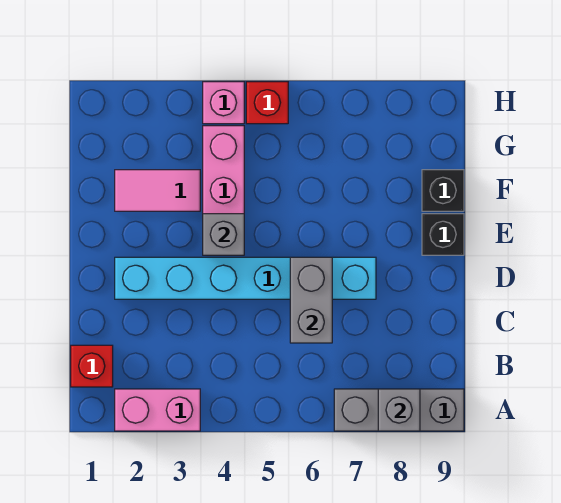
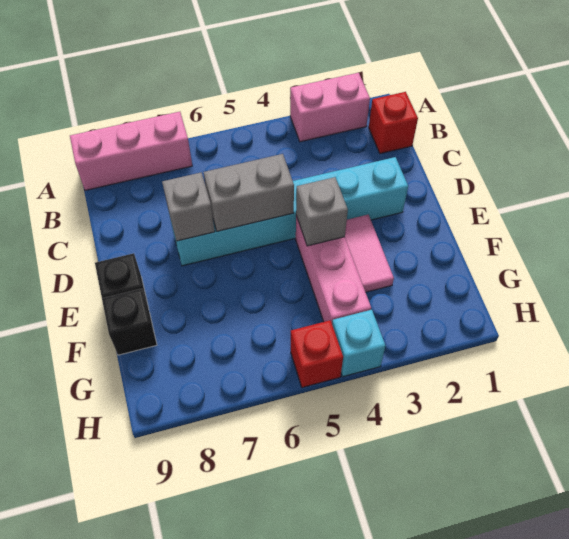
grey 1x3 brick [334,389,464,431] -> pink 1x3 brick [70,112,192,190]
grey 1x1 brick [378,389,420,431] -> grey 1x1 brick moved to [162,173,215,241]
grey 1x2 brick [290,257,332,343] -> grey 1x2 brick turned to [204,154,294,231]
pink 1x2 tile [115,170,200,211] -> pink 1x2 tile turned to [345,215,394,292]
pink 1x1 brick [203,82,244,124] -> cyan 1x1 brick [332,310,386,377]

